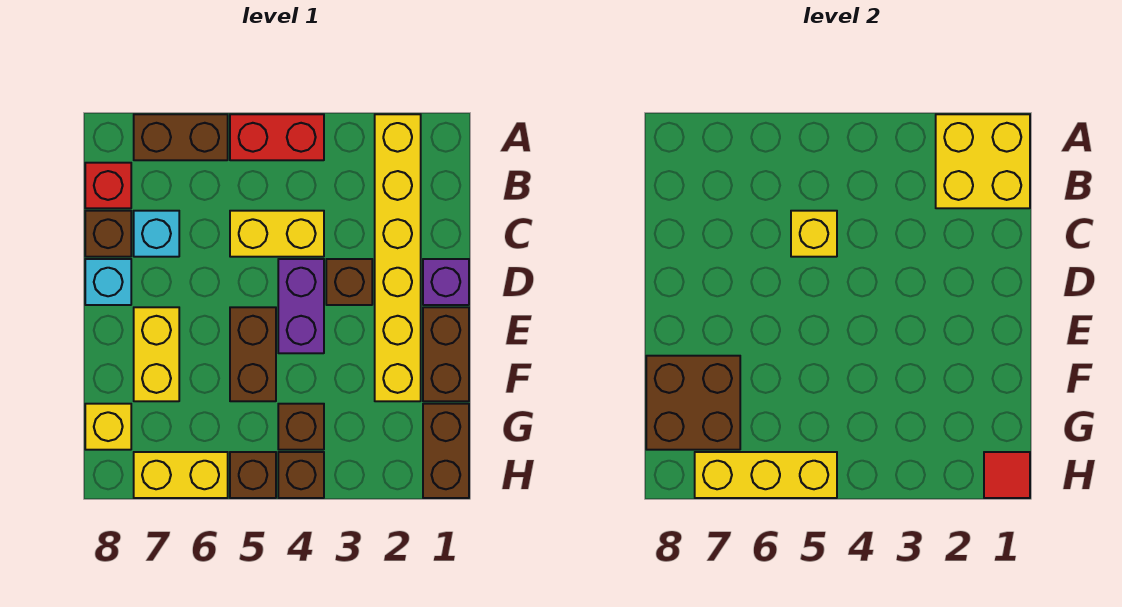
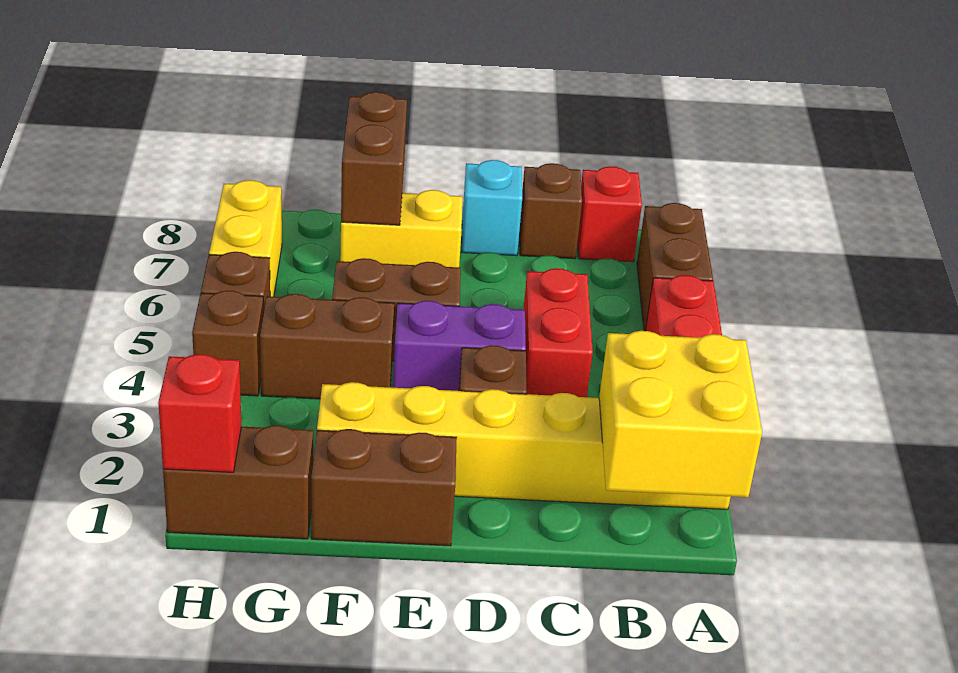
yellow 1x2 brick [230,211,324,257] -> red 1x2 brick [523,268,593,397]
yellow 1x1 brick [791,211,837,257] -> none
cyan 1x1 brick [134,211,179,257] -> none
purple 1x1 brick [423,259,469,305] -> none
brown 2x2 brick [646,356,740,450] -> brown 1x2 brick [341,92,407,225]
brown 1x1 brick [278,404,324,450] -> brown 1x2 brick [260,294,394,399]
yellow 1x1 brick [85,404,131,450] -> none
red 1x1 tile [984,452,1030,498] -> red 1x1 brick [158,354,241,472]
yellow 1x3 brick [695,452,837,498] -> none

